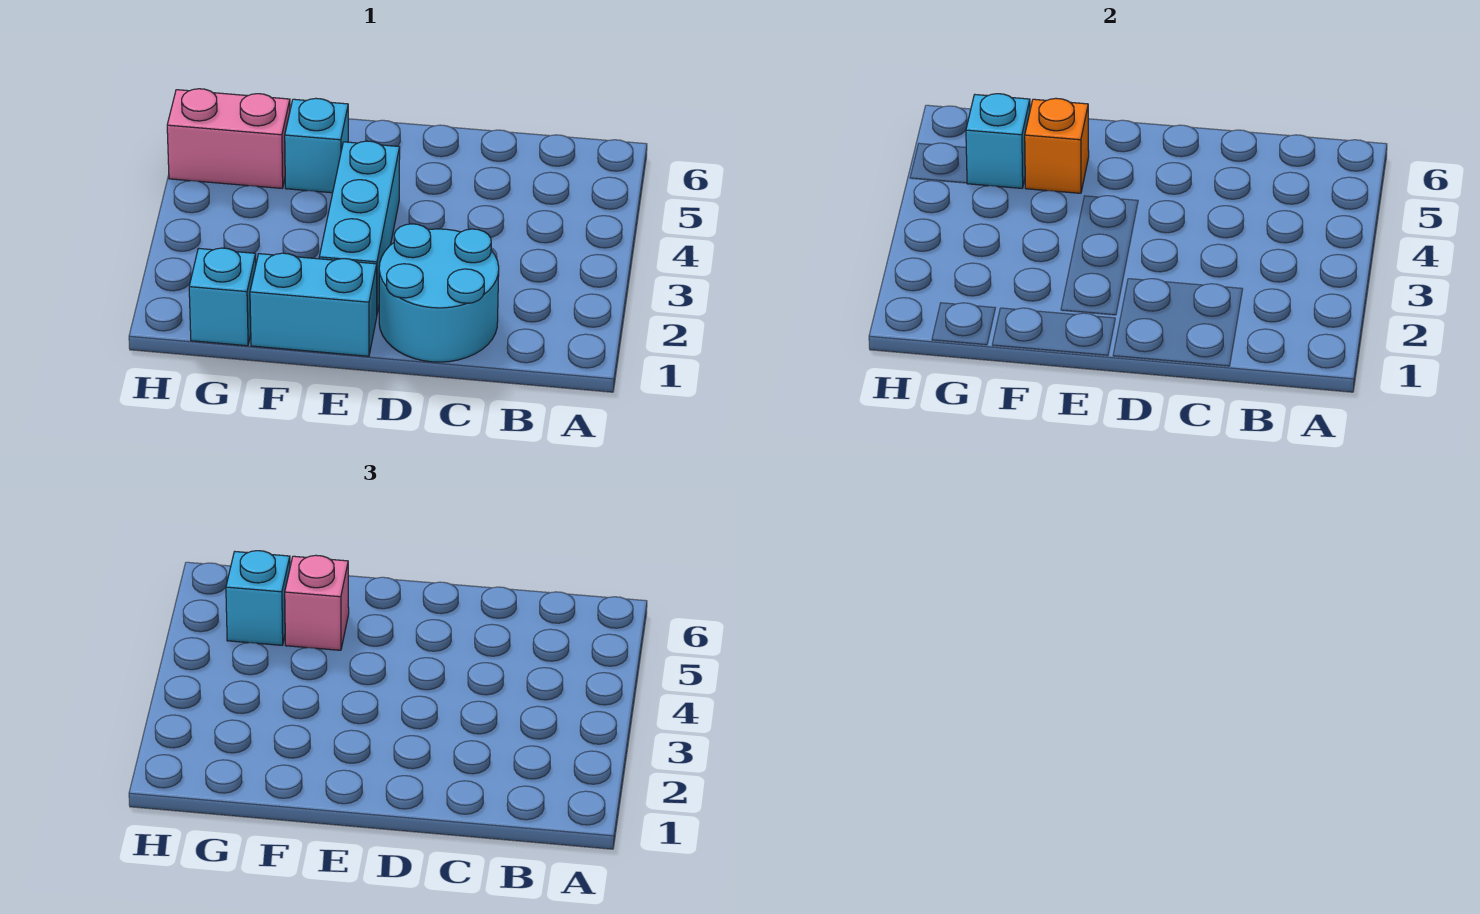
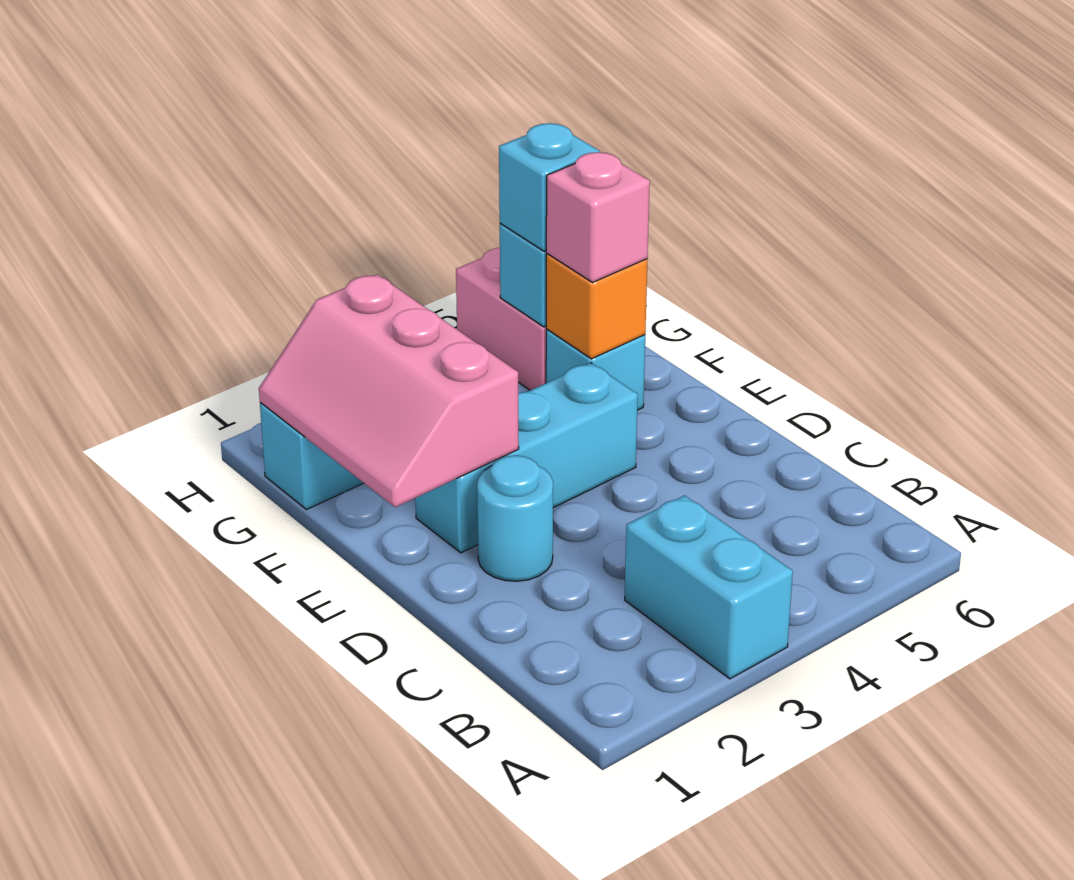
cyan 2x2 round brick [379,224,499,362] -> cyan 1x1 round brick [477,455,553,581]
cyan 1x2 brick [250,253,377,356] -> cyan 1x2 brick moved to [625,495,793,679]
none -> pink 2x3 slope [259,274,519,507]

